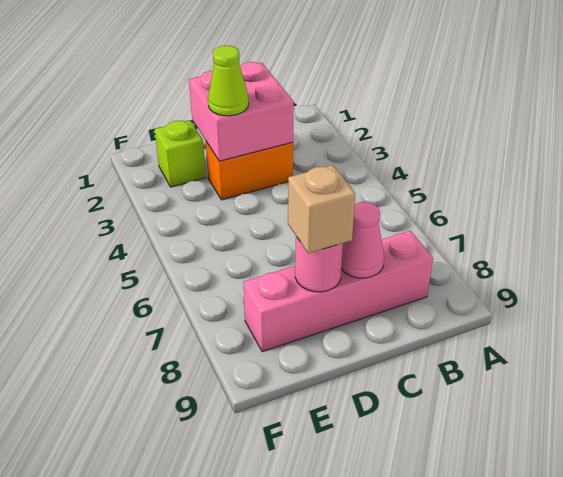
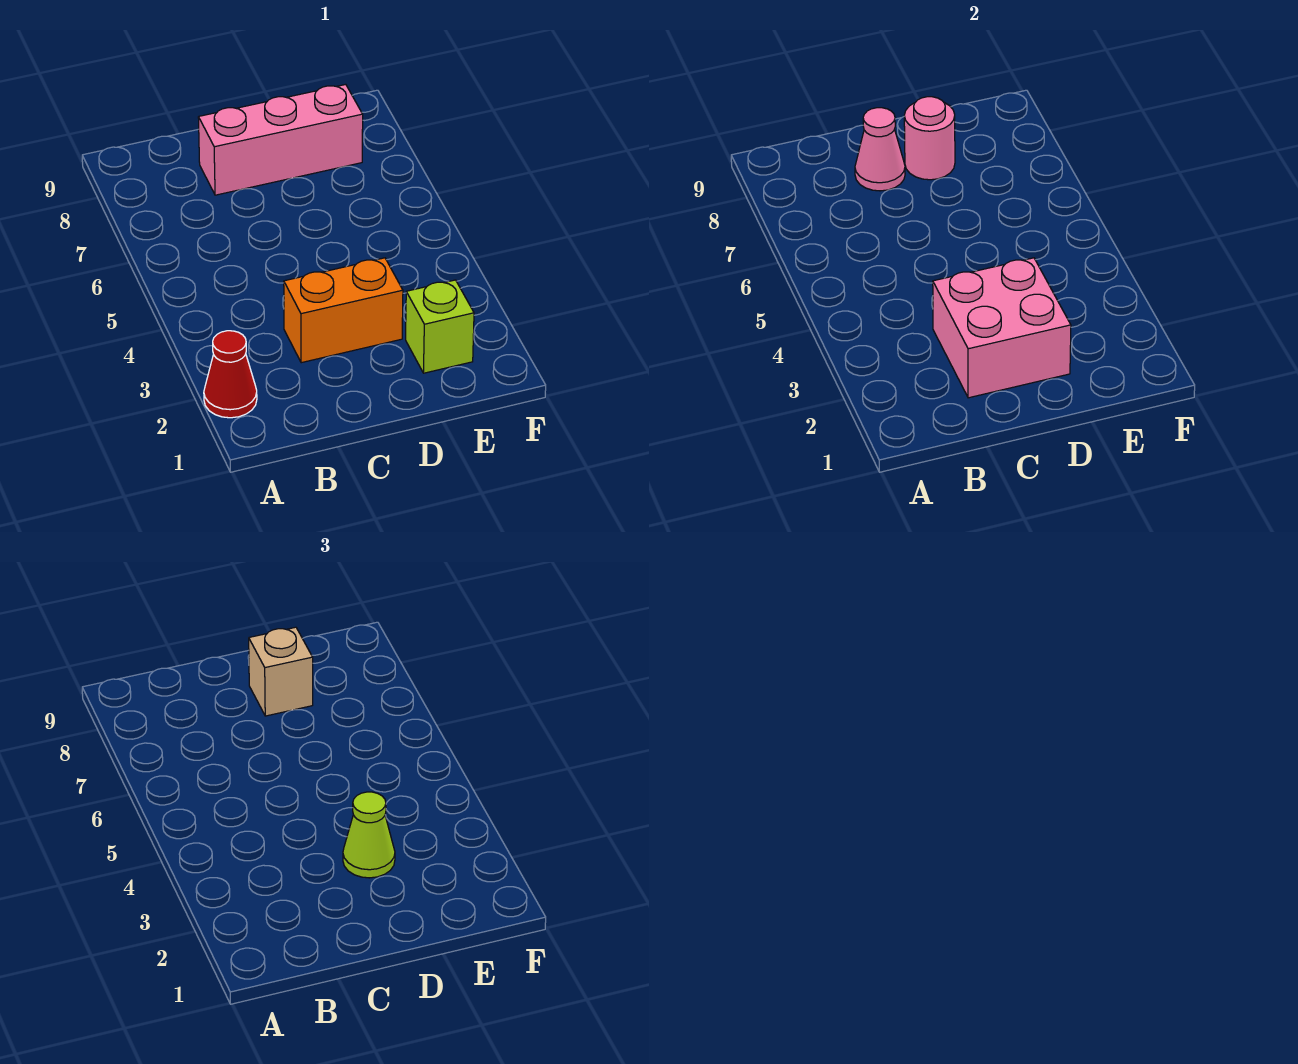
none -> red 1x1 cone [204,331,257,418]
pink 1x4 brick [243,231,433,352] -> pink 1x3 brick [198,84,363,195]

